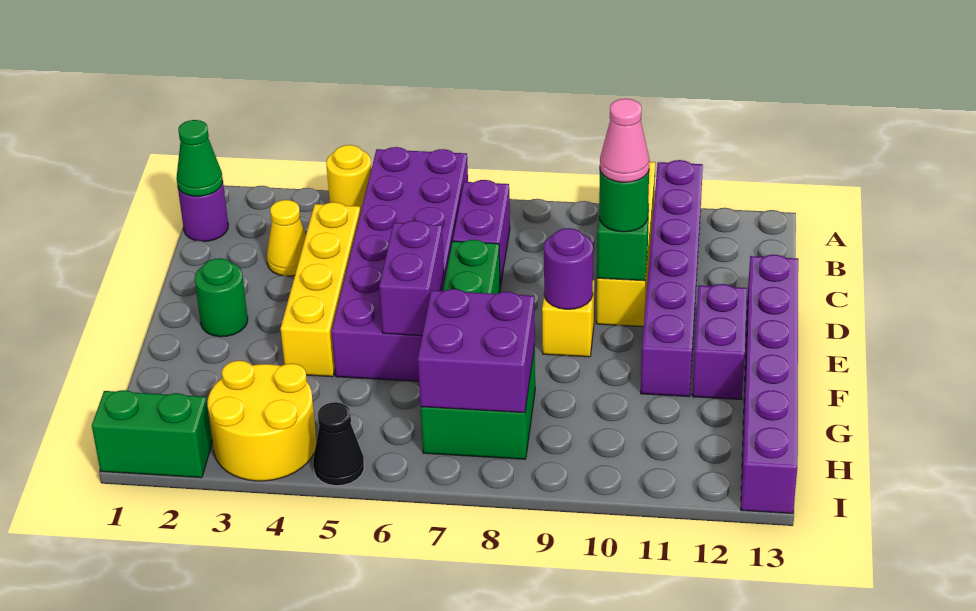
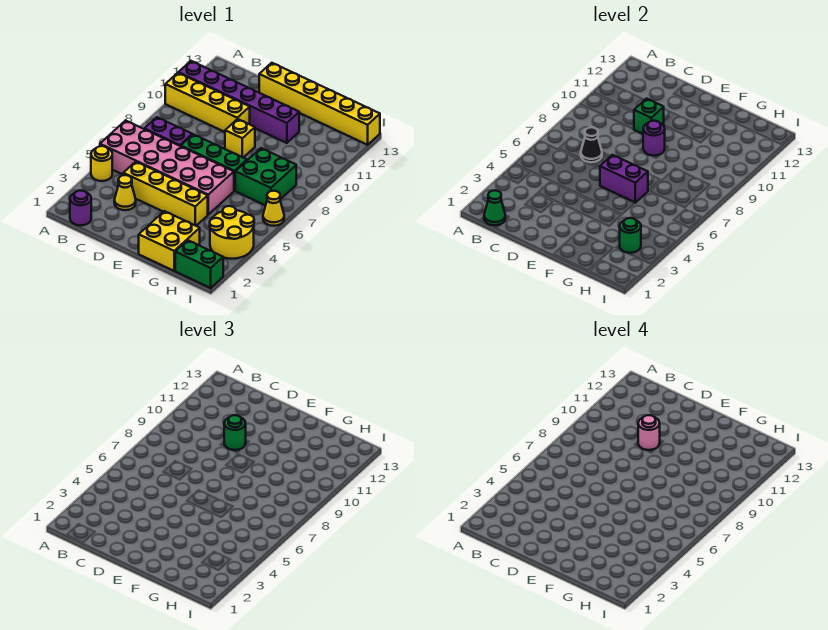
purple 2x6 brick [331,147,468,381] -> pink 2x6 brick [100,121,234,214]
pink 1x1 cone [600,99,650,182] -> pink 1x1 round brick [638,415,660,450]
purple 1x6 brick [741,255,798,514] -> yellow 1x6 brick [259,63,380,145]
green 1x1 round brick [195,258,248,337] -> green 1x1 round brick moved to [620,218,641,253]
purple 1x2 brick [692,284,747,399] -> none
none -> yellow 2x2 brick [139,211,200,271]
purple 2x2 brick [418,289,535,413] -> none
green 1x2 brick [92,390,212,478] -> green 1x2 brick turned to [175,240,223,288]
black 1x1 cone [313,402,364,486] -> black 1x1 cone moved to [581,127,602,162]
none -> yellow 1x1 cone [263,191,284,226]

